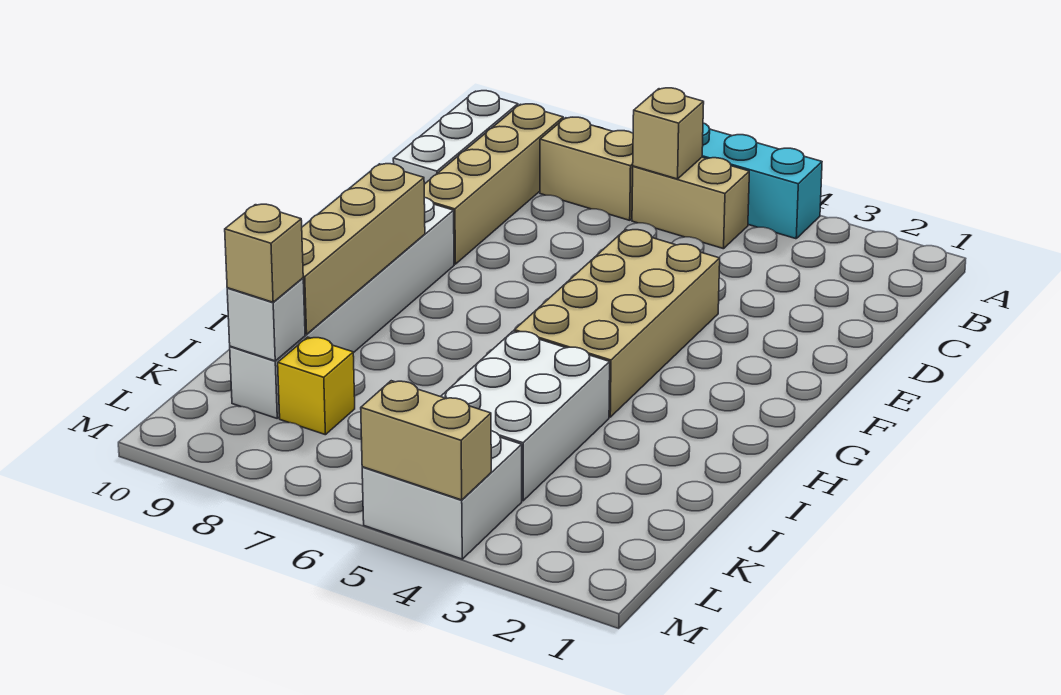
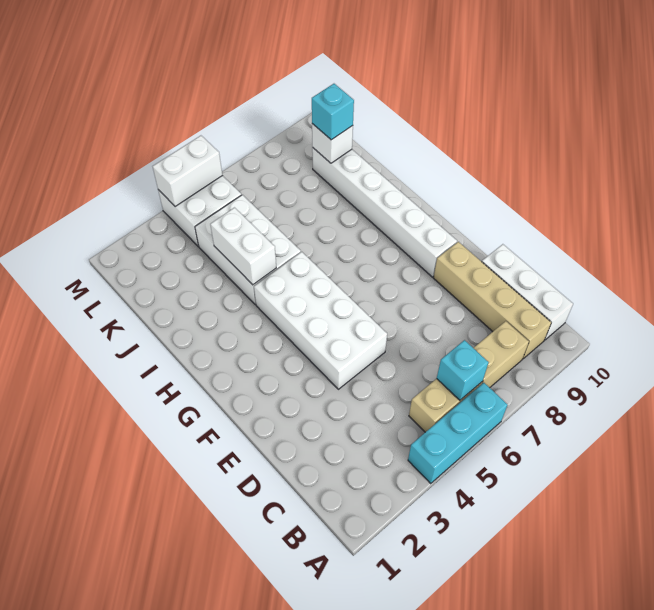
tan 1x1 brick [633,88,704,179] -> cyan 1x1 brick [437,340,489,400]
tan 2x4 brick [514,230,720,417] -> white 2x4 brick [254,252,387,389]
tan 1x4 brick [302,164,425,334] -> none
none -> white 1x2 brick [210,208,276,285]
yellow 1x1 brick [278,337,355,435] -> none
tan 1x1 brick [225,204,303,302] -> cyan 1x1 brick [312,84,354,140]
tan 1x2 brick [361,381,491,500] -> white 1x2 brick [153,136,222,207]

